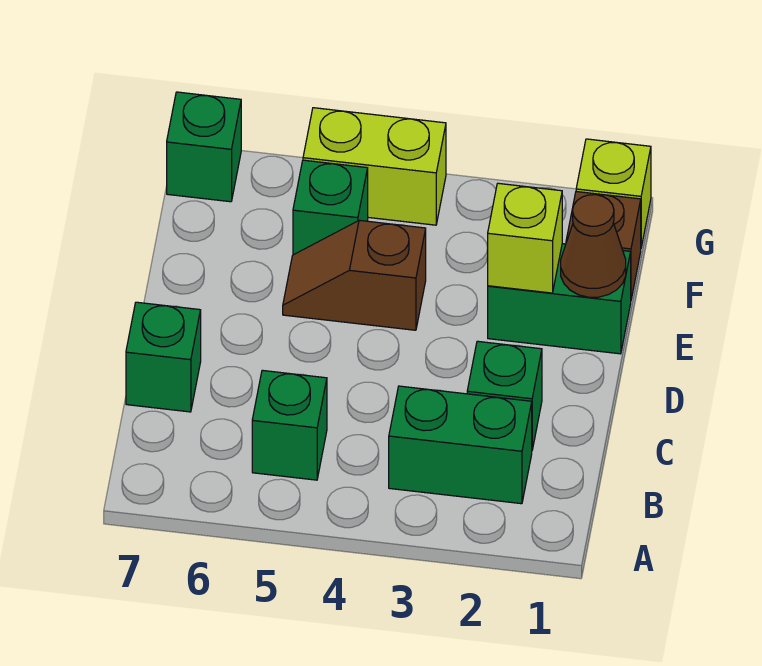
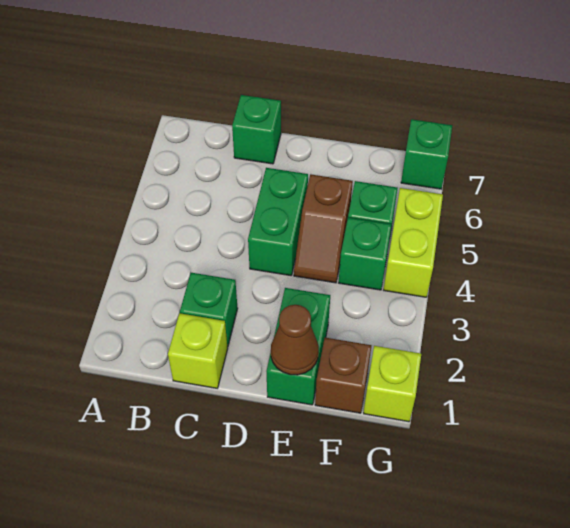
green 1x2 brick [389,386,532,504] -> green 1x2 brick moved to [248,168,308,276]
green 1x1 brick [252,370,327,480] -> green 1x1 brick moved to [339,218,392,290]
lime 1x1 brick [488,183,562,293] -> lime 1x1 brick moved to [168,313,228,388]
brown 1x2 slope [283,220,426,330] -> brown 1x2 slope turned to [294,174,353,283]

